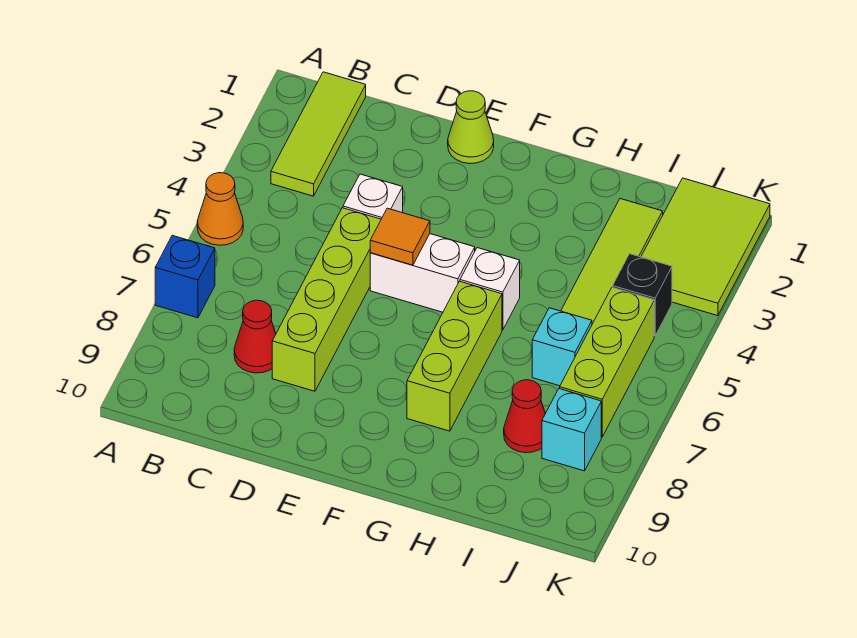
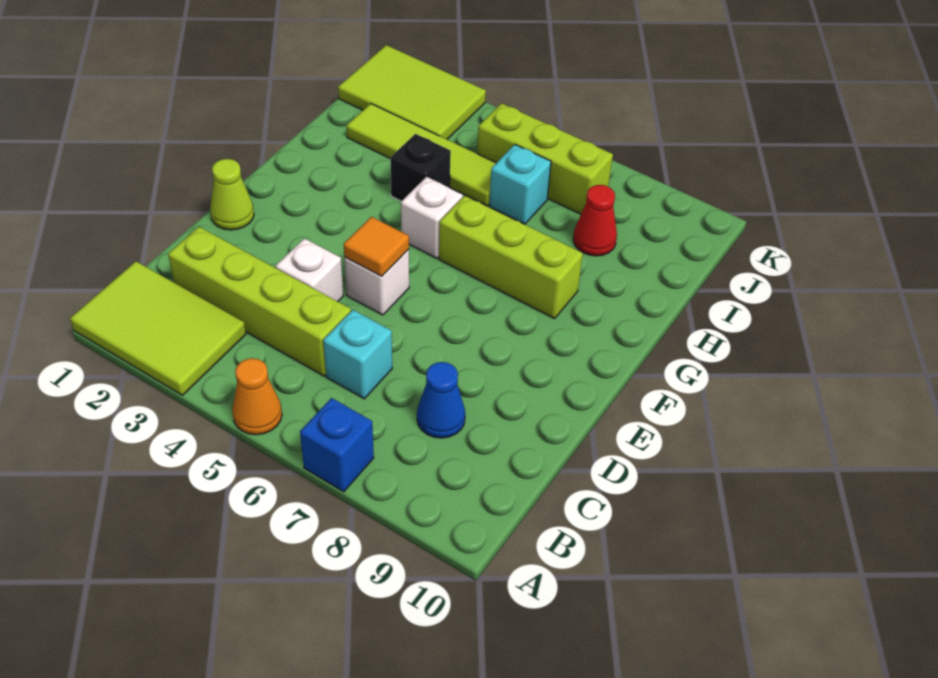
lime 1x3 tile [271,72,366,196] -> lime 2x3 tile [70,261,246,395]
red 1x1 cone [234,300,276,373] -> blue 1x1 cone [417,362,465,438]
lime 1x4 brick [272,208,381,391] -> lime 1x4 brick moved to [168,227,351,376]
white 1x2 brick [370,234,475,312] -> white 1x1 brick [344,249,409,315]
black 1x1 brick [613,254,672,336] -> black 1x1 brick moved to [390,134,451,201]
cyan 1x1 brick [542,389,601,471] -> cyan 1x1 brick moved to [323,310,392,399]

